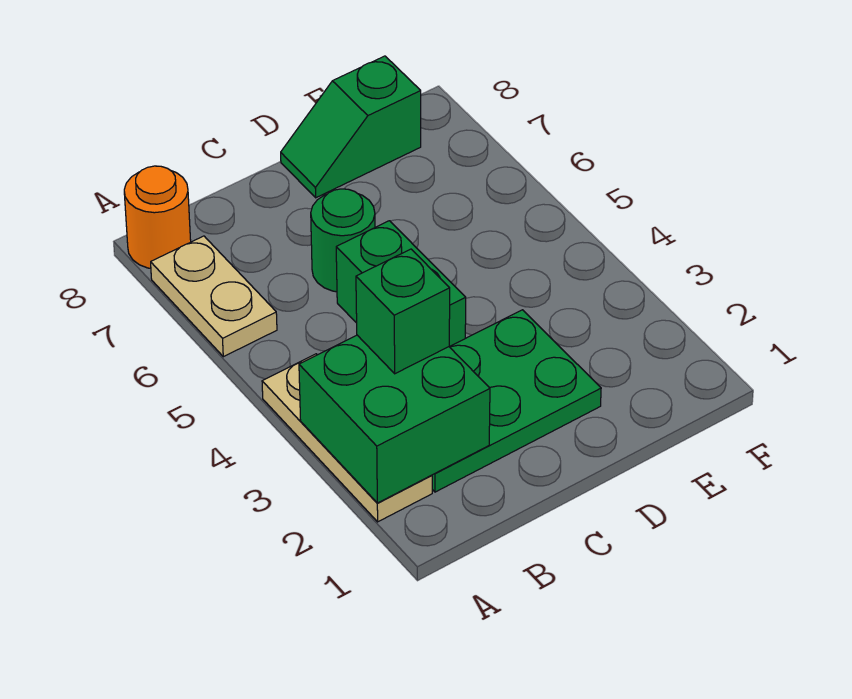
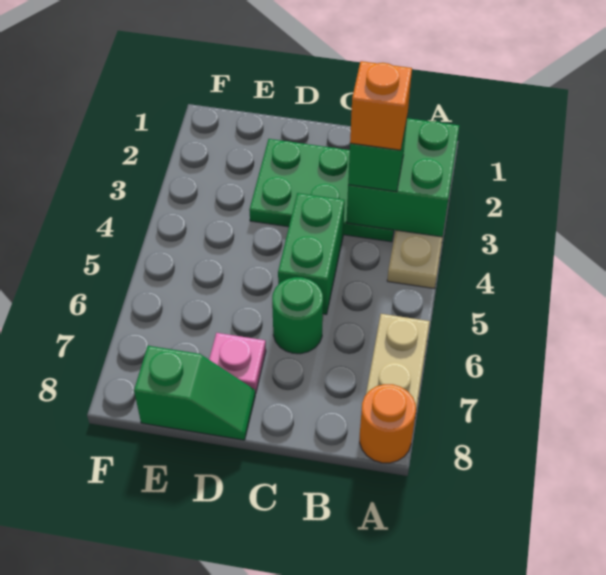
none -> orange 1x1 brick [350,61,412,150]
none -> pink 1x1 plate [209,333,266,394]

